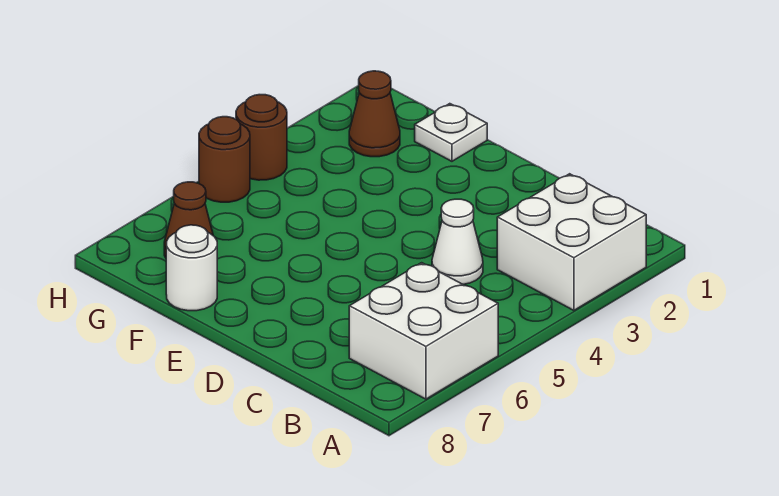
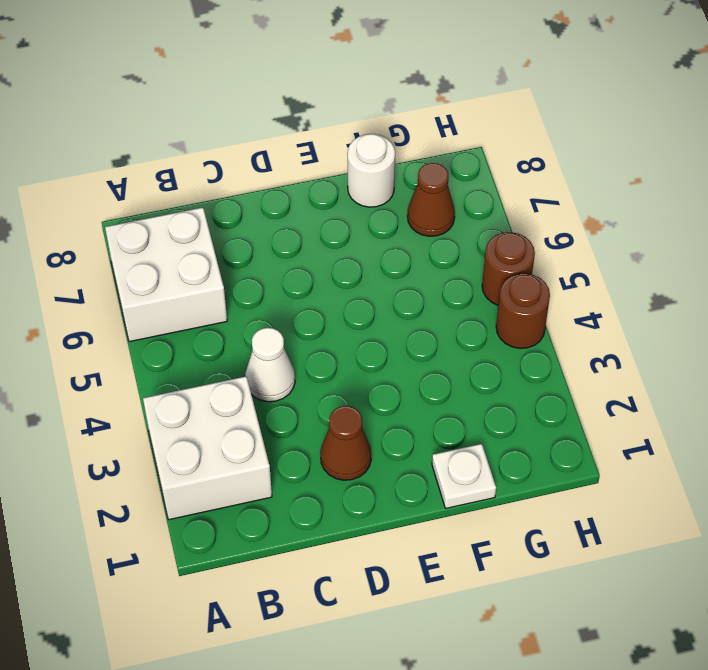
brown 1x1 cone [349,71,400,157] -> brown 1x1 cone moved to [320,406,371,480]

